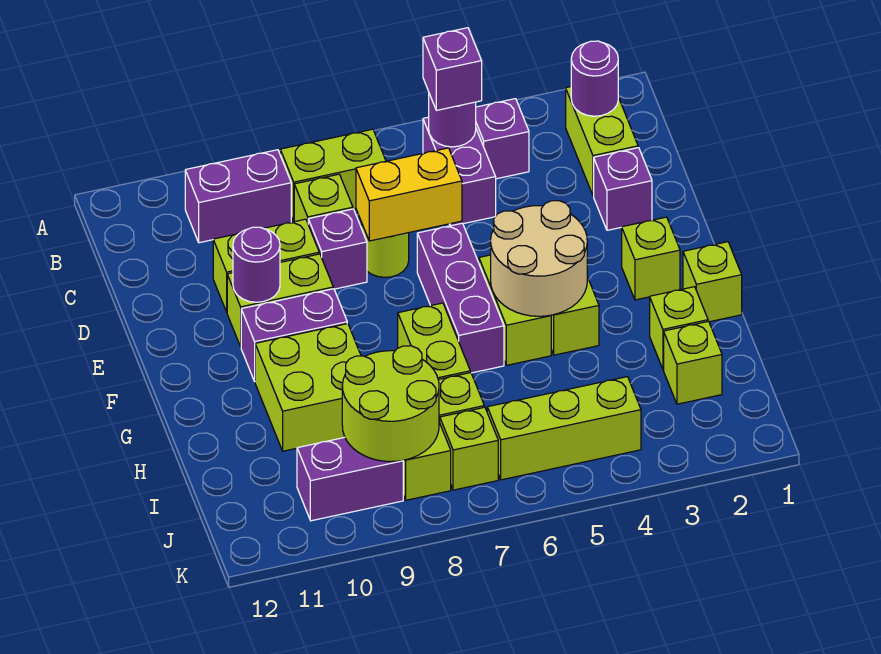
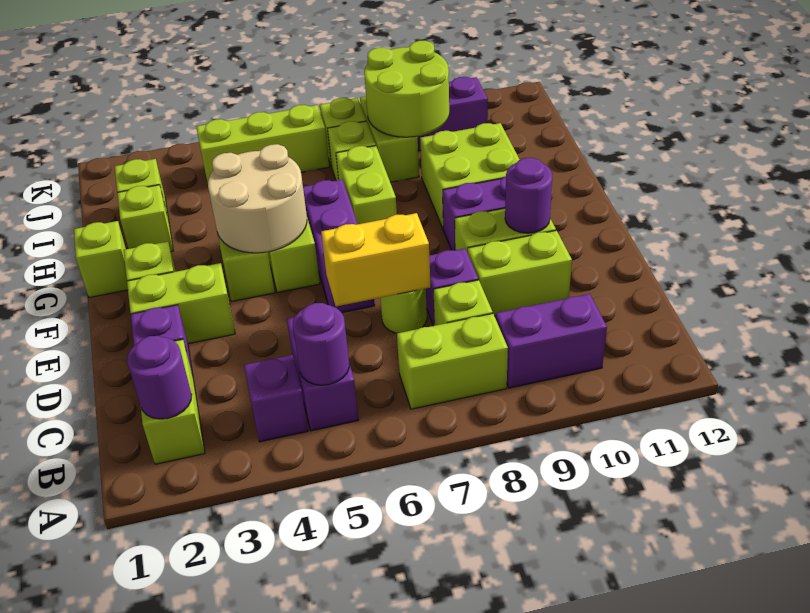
purple 1x1 brick [423,28,482,110] -> none
none -> lime 1x2 brick [127,263,235,344]

